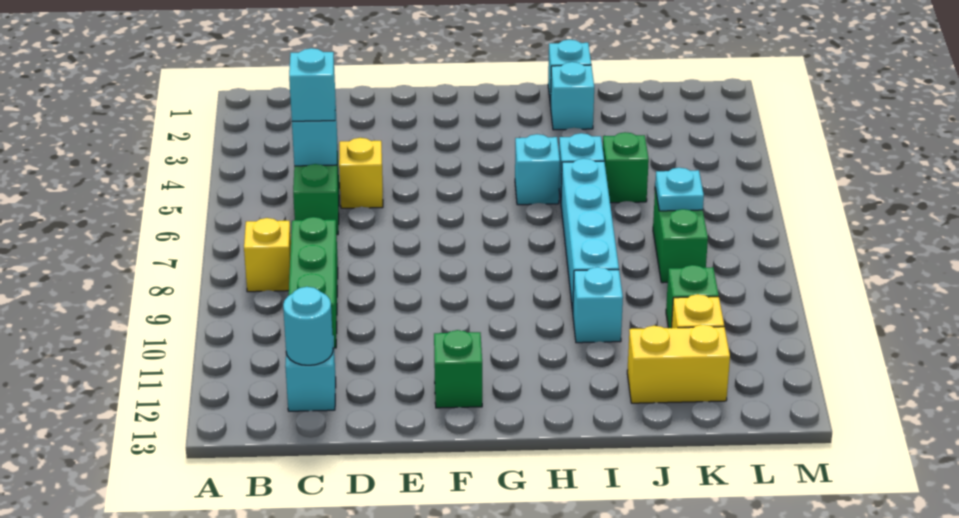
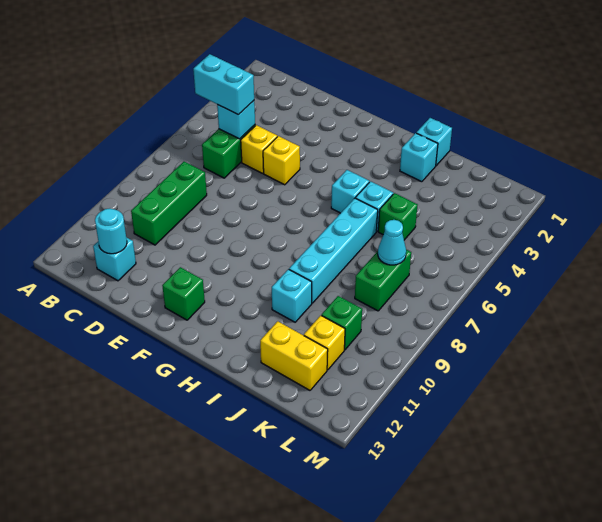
yellow 1x1 brick [244,218,291,292] -> yellow 1x1 brick moved to [263,136,300,185]
cyan 1x1 brick [289,48,335,121] -> cyan 1x2 brick [193,54,254,115]
cyan 1x1 plate [655,168,704,211] -> cyan 1x1 cone [378,220,406,265]

